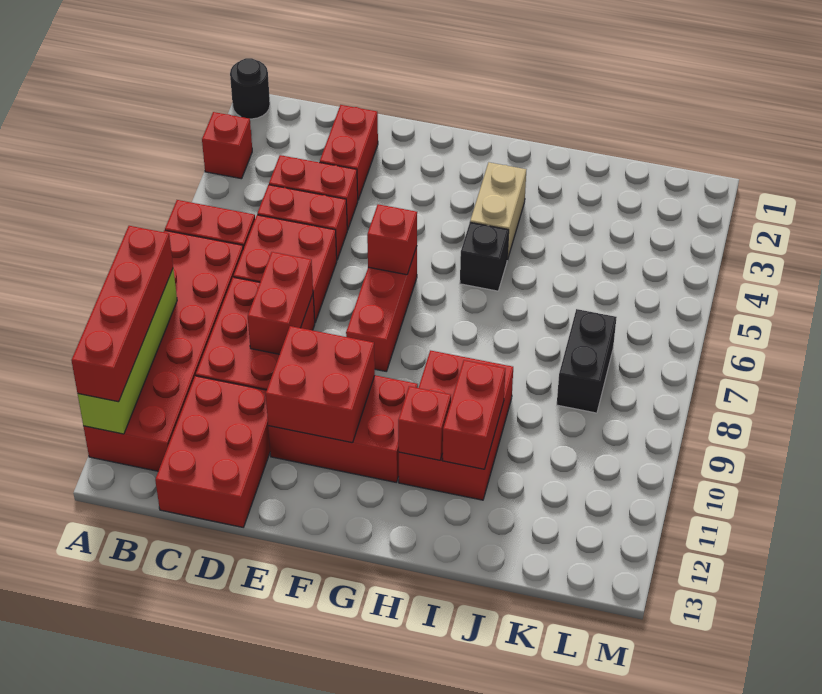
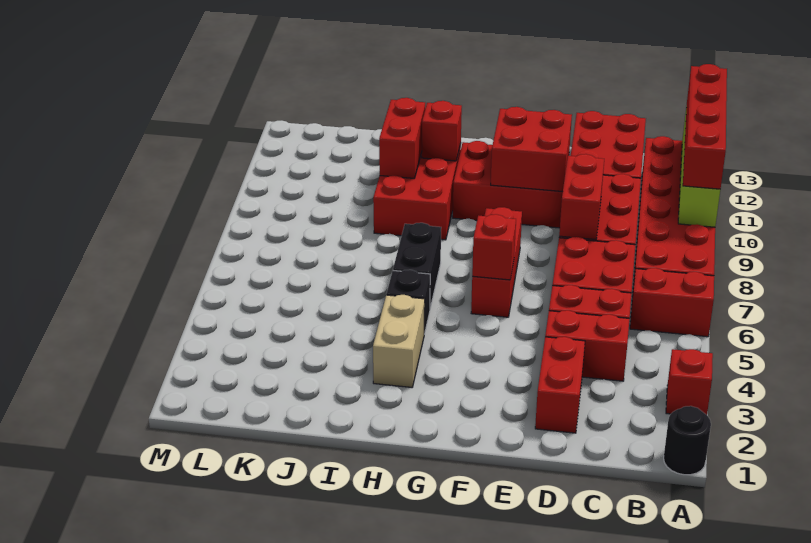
black 1x2 brick [557,309,617,413] -> black 1x2 brick moved to [393,223,441,308]

